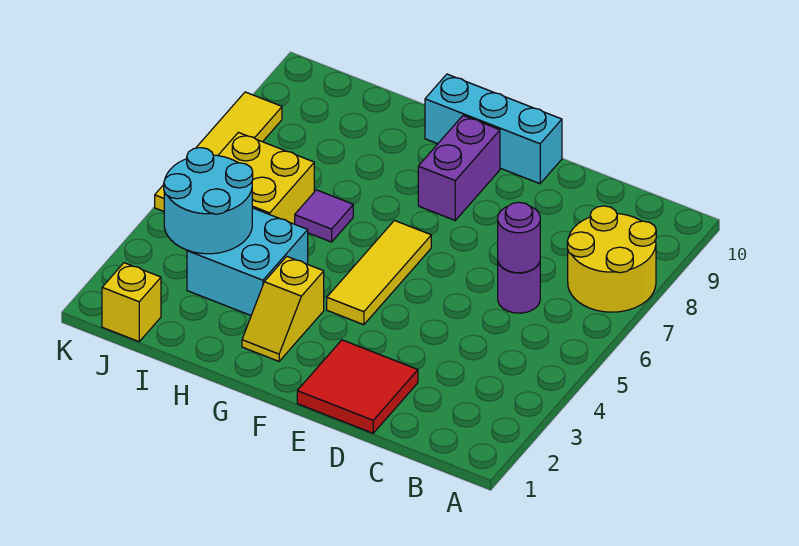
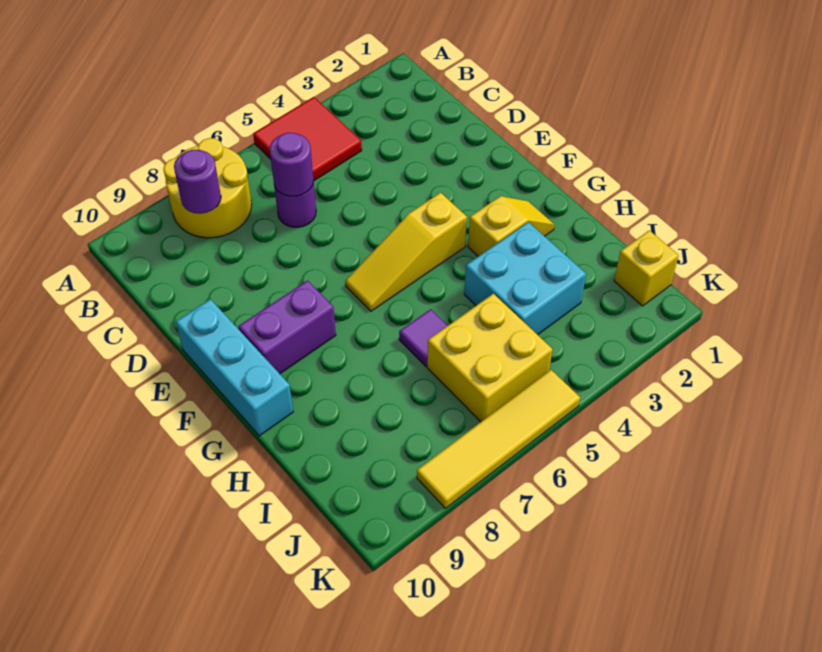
none -> purple 1x1 round brick [174,150,221,214]
red 2x2 tile [297,340,418,433] -> red 2x2 tile moved to [253,97,362,181]
yellow 1x3 tile [327,221,431,325] -> yellow 1x3 slope [345,193,467,311]
cyan 2x2 round brick [164,148,253,254] -> none

